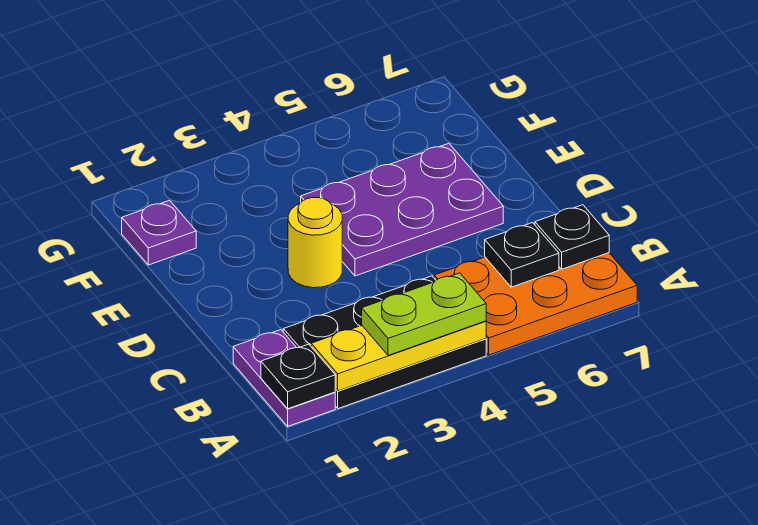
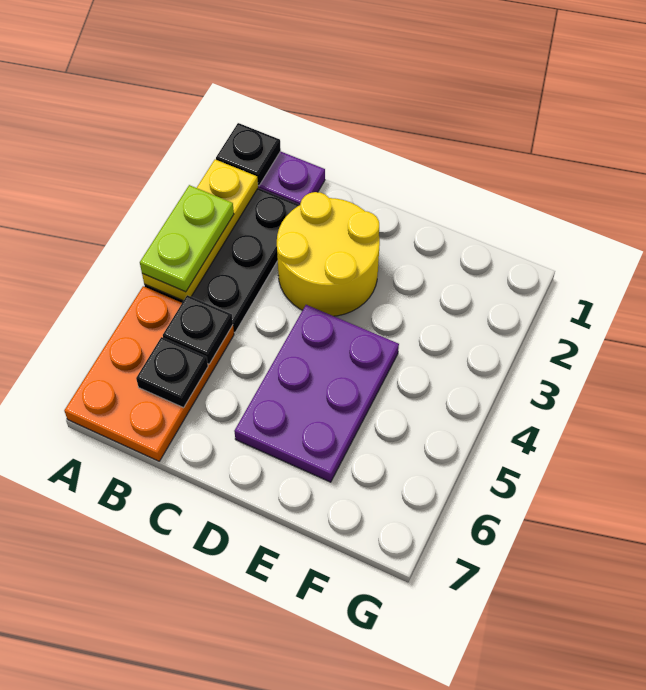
black 1x1 plate [535,205,609,269] -> black 1x1 plate moved to [163,295,233,364]
yellow 1x1 round brick [288,197,342,288] -> yellow 2x2 round brick [277,192,380,316]
purple 1x1 plate [122,200,196,265] -> none

